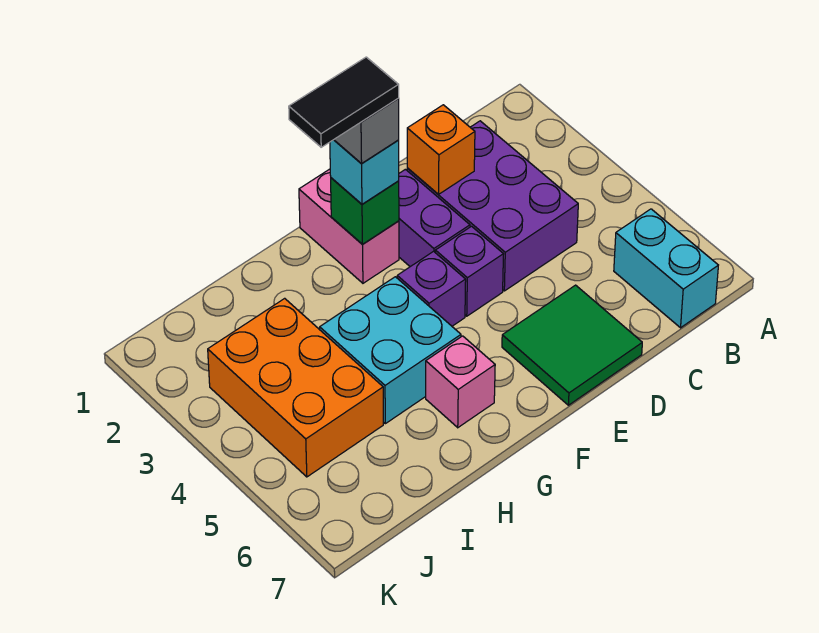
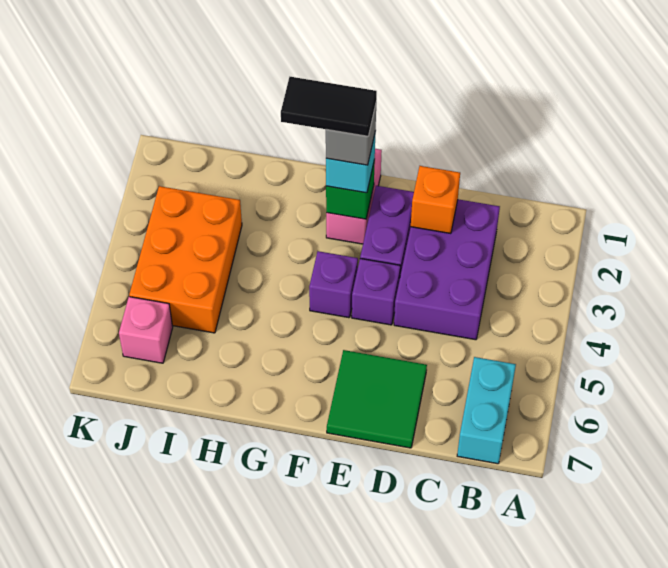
cyan 2x2 brick [320,277,461,424] -> none
pink 1x1 brick [426,336,495,428] -> pink 1x1 brick moved to [119,297,173,363]

